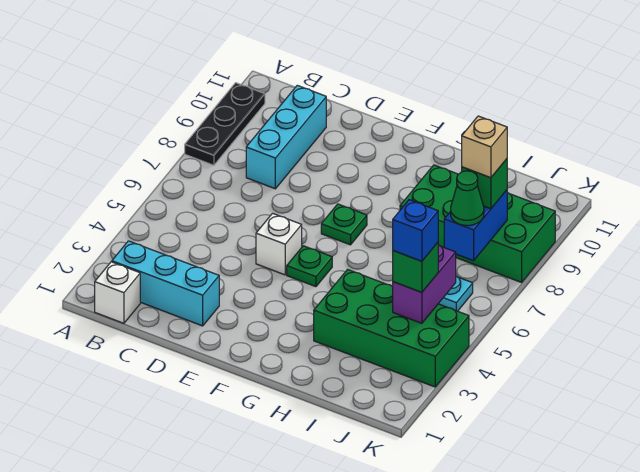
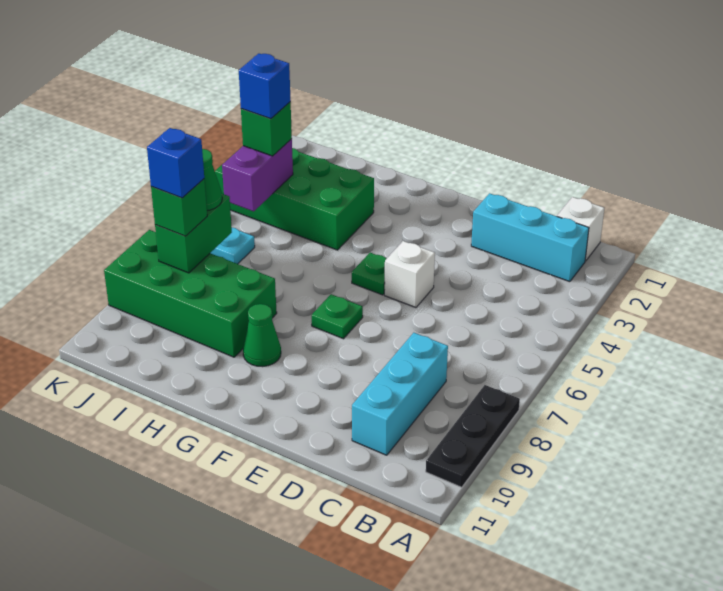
none -> green 1x1 cone [243,304,281,367]
blue 1x2 brick [444,190,507,261] -> green 1x2 brick [155,194,232,273]
tan 1x1 brick [462,116,507,178] -> blue 1x1 brick [147,128,204,198]

